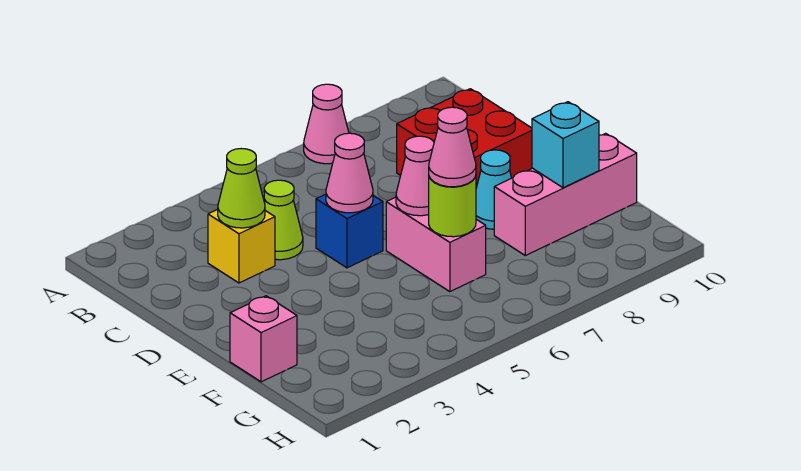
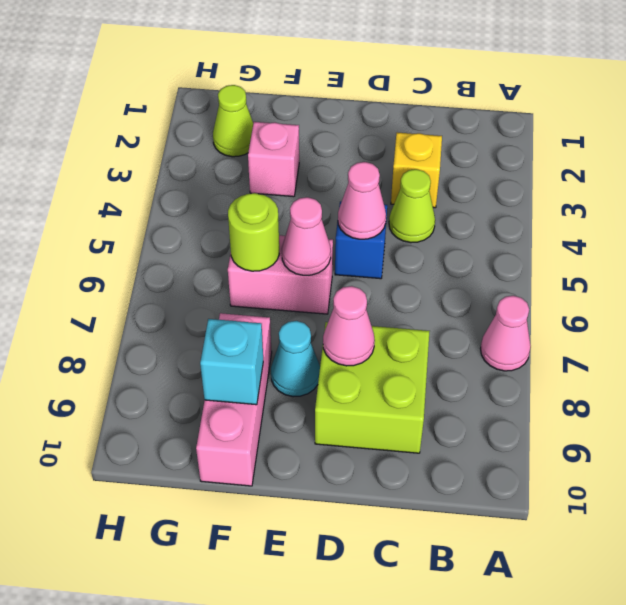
lime 1x1 cone [218,149,265,228] -> lime 1x1 cone moved to [213,85,253,157]
red 2x2 brick [397,89,532,188] -> lime 2x2 brick [315,322,430,453]
pink 1x1 brick [230,296,297,382] -> pink 1x1 brick moved to [248,122,299,197]
pink 1x1 cone [429,107,476,187] -> pink 1x1 cone moved to [323,286,375,366]

